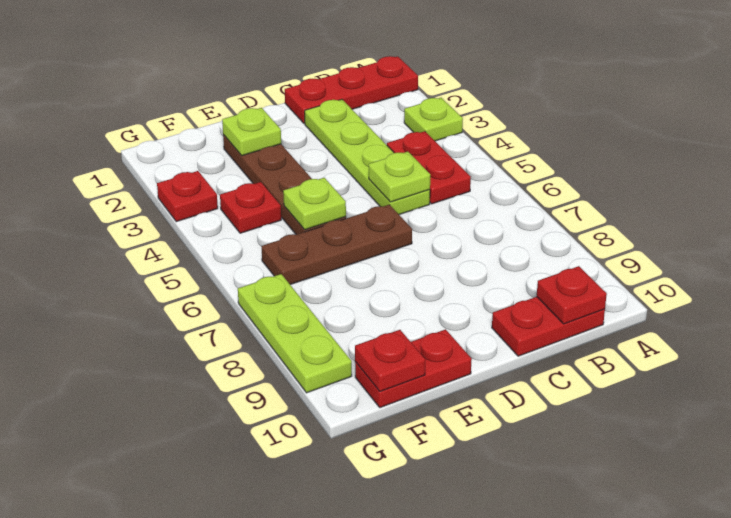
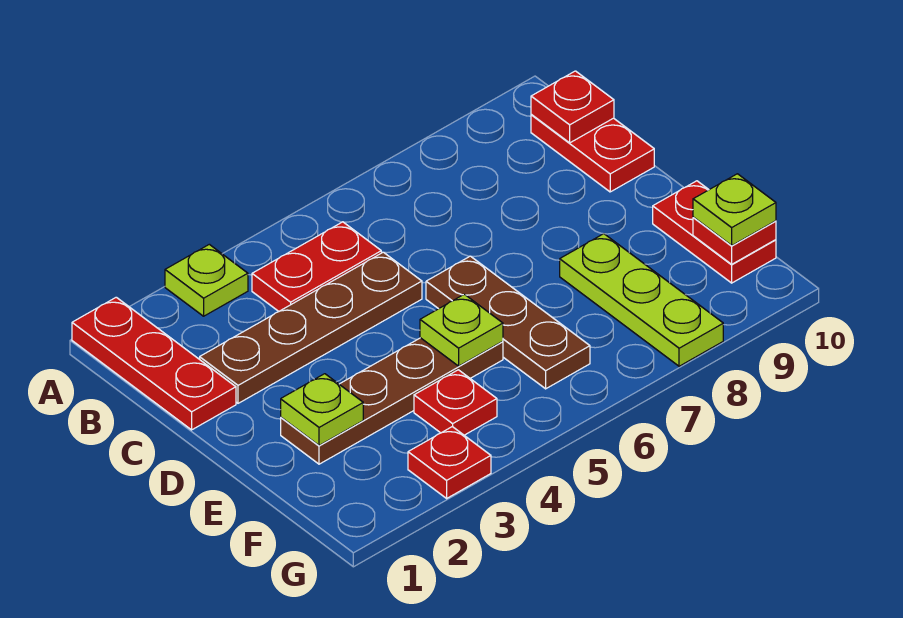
lime 1x4 plate [305,99,430,215] -> brown 1x4 plate [200,252,422,403]
lime 1x1 plate [369,152,430,202] -> lime 1x1 plate moved to [693,174,776,245]
lime 1x3 plate [238,274,352,393] -> lime 1x3 plate turned to [560,234,723,366]

